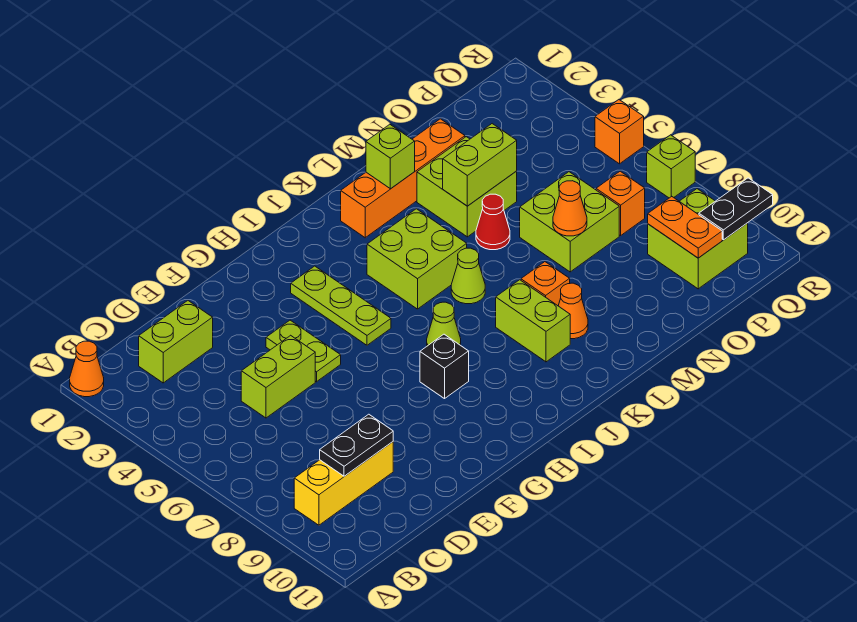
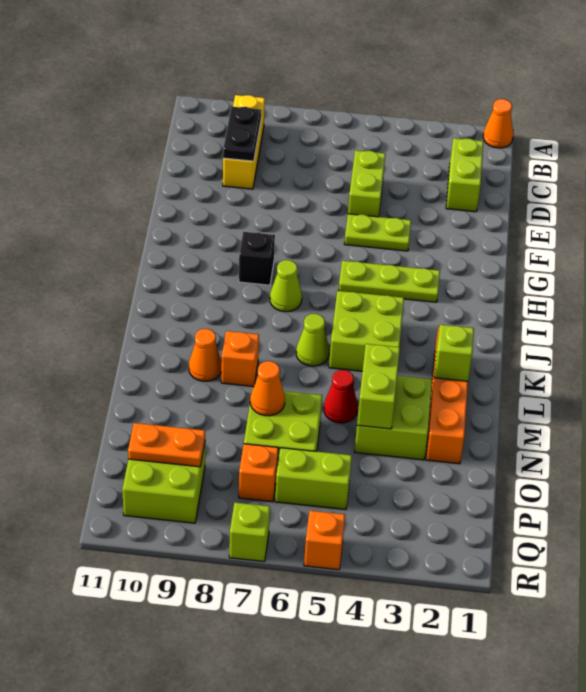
lime 1x2 brick [496,280,570,362] -> lime 1x2 brick moved to [275,448,352,510]
black 1x2 plate [699,178,773,240] -> none

